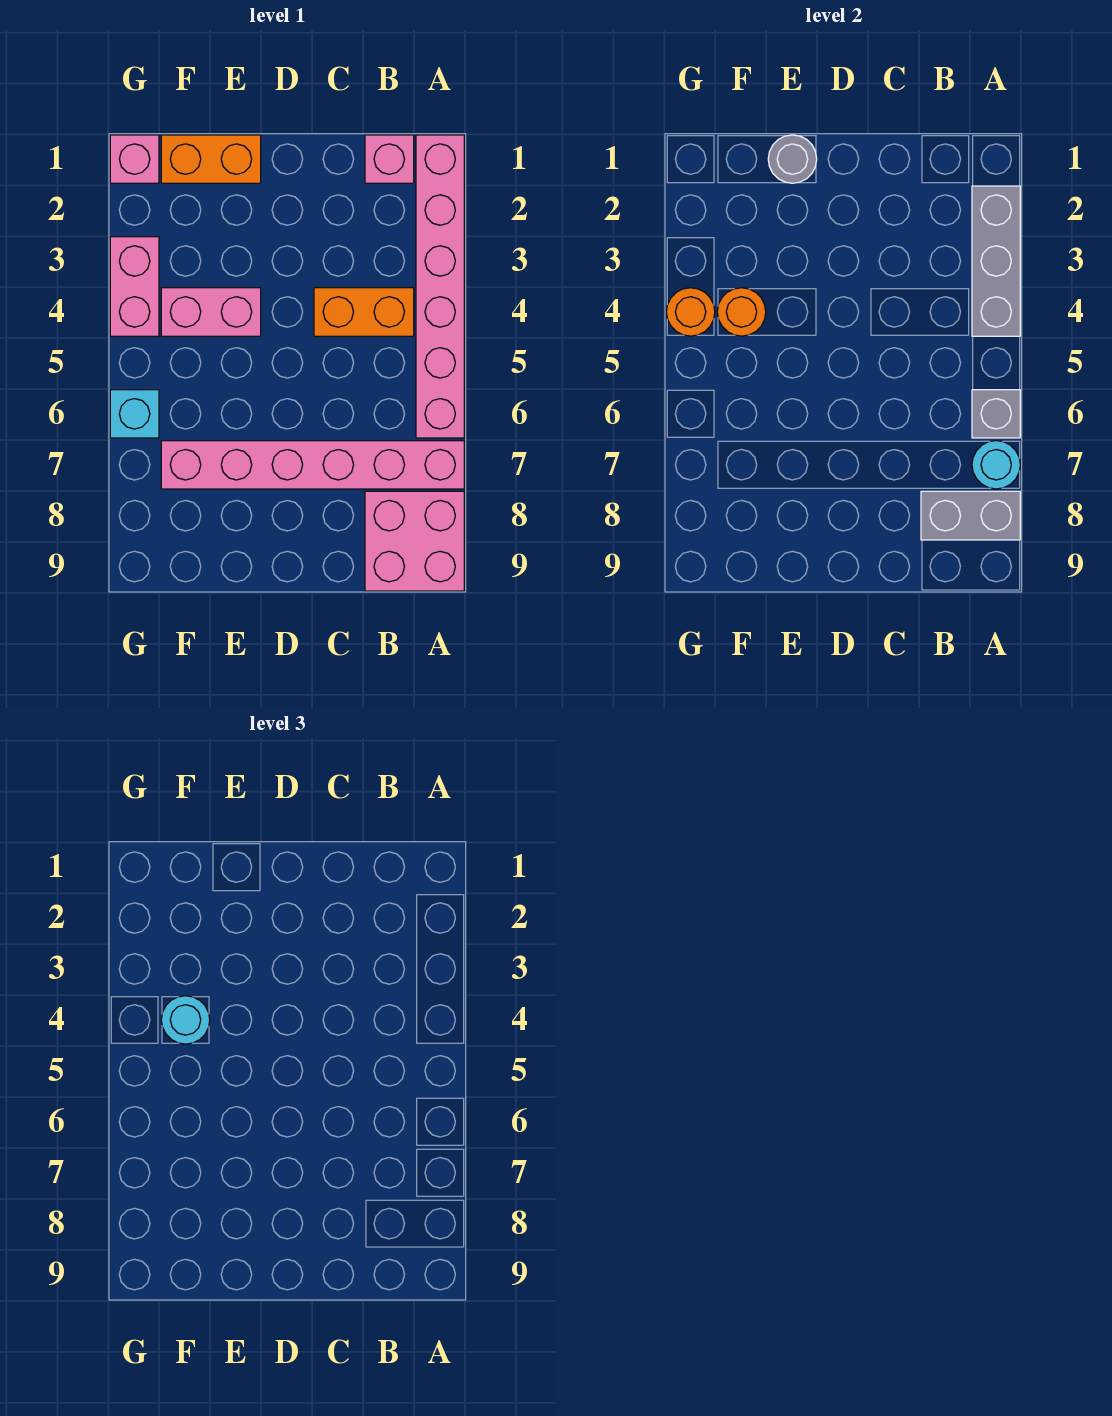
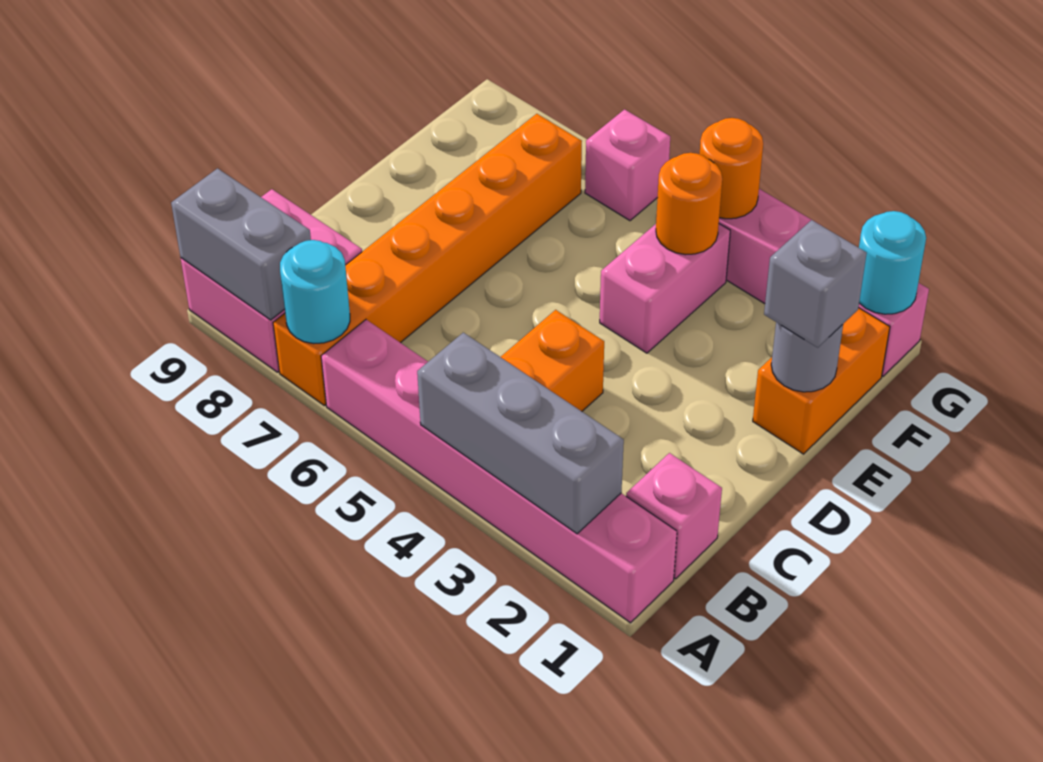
grey 1x1 brick [972,390,1020,438] -> grey 1x1 brick moved to [764,220,867,348]
pink 1x6 brick [161,441,464,489] -> orange 1x6 brick [273,114,582,405]
grey 1x2 brick [921,491,1020,540] -> grey 1x2 brick turned to [171,168,311,320]
cyan 1x1 round brick [161,996,210,1044] -> cyan 1x1 round brick moved to [859,211,926,314]
cyan 1x1 brick [110,390,159,438] -> pink 1x1 brick [585,109,670,221]

